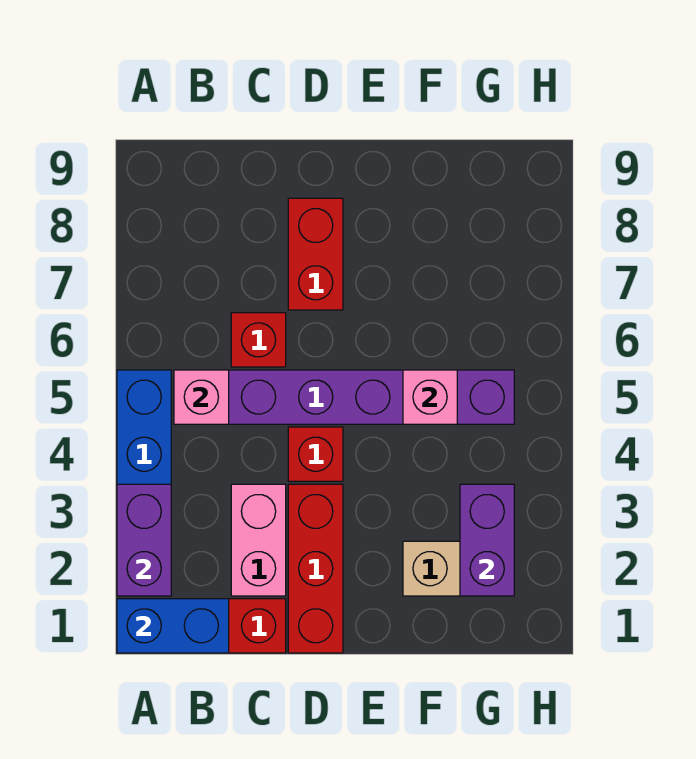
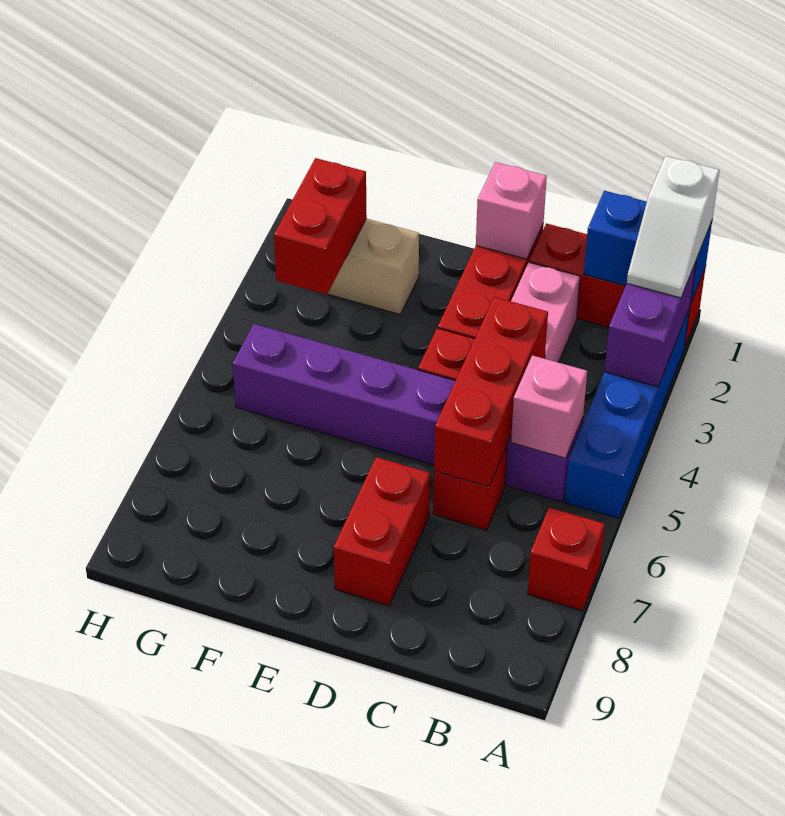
none -> white 1x2 slope [627,156,719,298]
none -> red 1x1 brick [528,507,605,611]
none -> red 1x3 brick [434,297,548,487]
pink 1x1 brick [403,370,457,424] -> pink 1x1 brick moved to [476,162,547,259]
purple 1x2 brick [460,484,514,596] -> red 1x2 brick [274,158,367,295]

